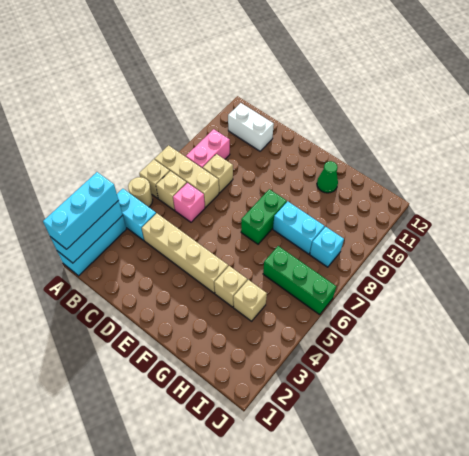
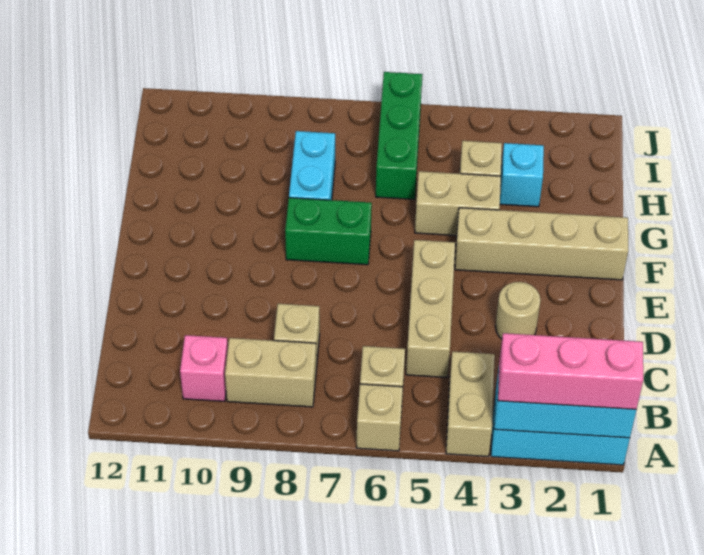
cyan 1x3 brick [43,172,118,249] -> pink 1x3 brick [498,333,643,409]
cyan 1x2 brick [117,189,156,241] -> tan 1x2 brick [446,352,495,456]
tan 1x1 round brick [128,177,153,207] -> tan 1x1 round brick moved to [495,282,541,339]
tan 1x3 brick [154,145,219,207] -> tan 1x3 brick moved to [406,240,455,378]
pink 1x2 brick [186,129,230,168] -> tan 1x2 brick [225,338,316,407]
white 1x2 brick [228,103,274,151] -> none
tan 1x4 brick [142,213,228,293] -> tan 1x4 brick turned to [455,208,628,280]
pink 1x1 brick [173,183,205,222] -> pink 1x1 brick moved to [180,335,228,401]
tan 1x1 brick [214,266,247,307] -> tan 1x2 brick [415,171,501,236]
green 1x1 cone [317,161,338,193] -> none
cyan 1x1 brick [310,227,344,267] -> cyan 1x1 brick moved to [500,143,544,207]

